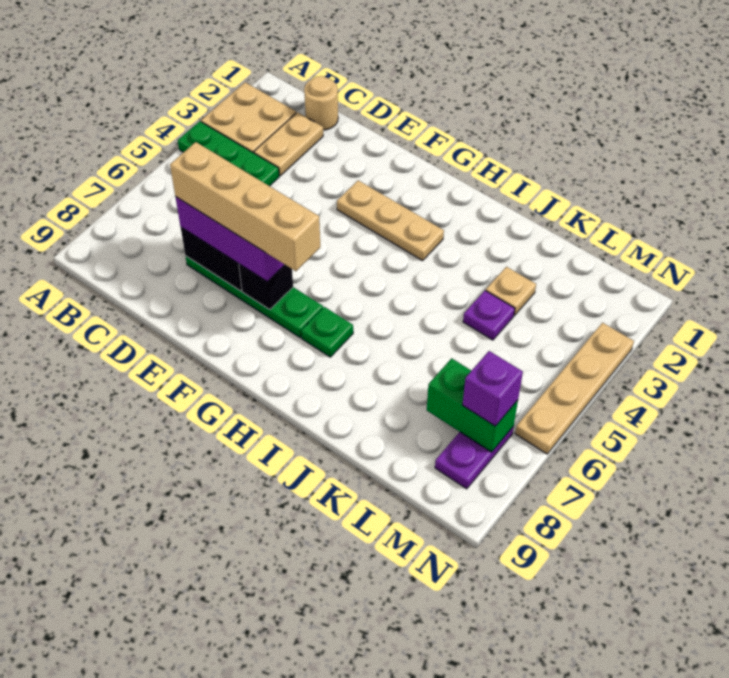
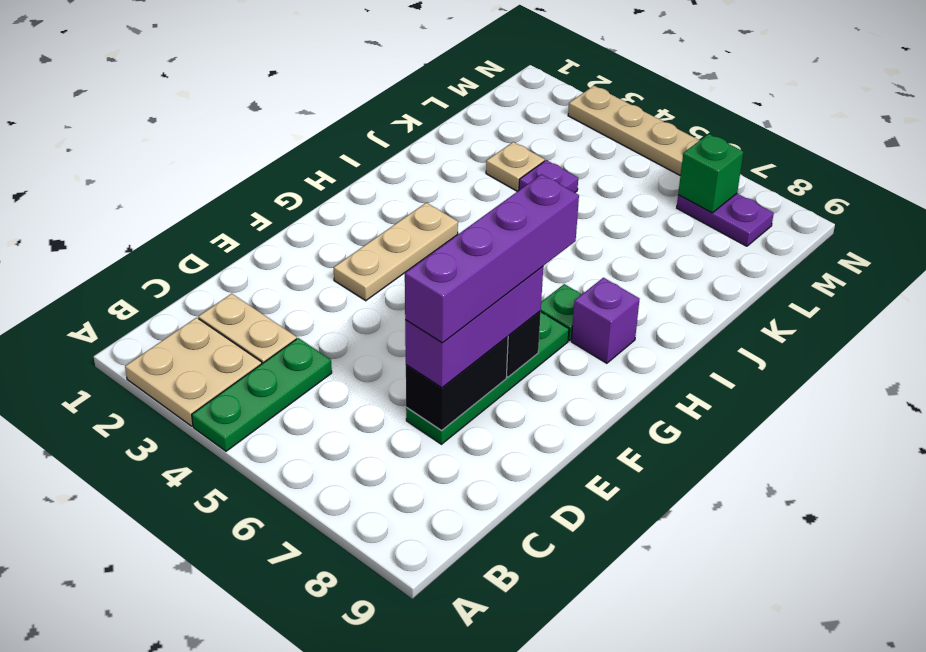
tan 1x1 round brick [304,76,338,130] -> none
tan 1x4 brick [170,142,320,271] -> purple 1x4 brick [405,174,579,343]
green 1x2 brick [427,358,518,452] -> green 1x1 brick [678,134,743,213]
purple 1x1 brick [463,351,523,426] -> purple 1x1 brick moved to [571,278,640,363]

